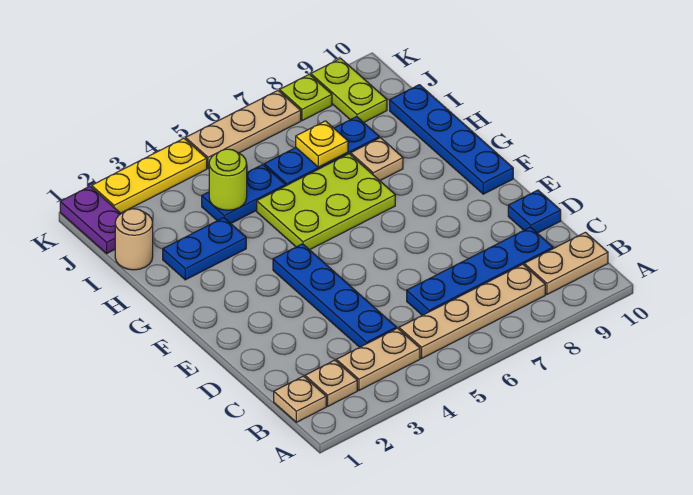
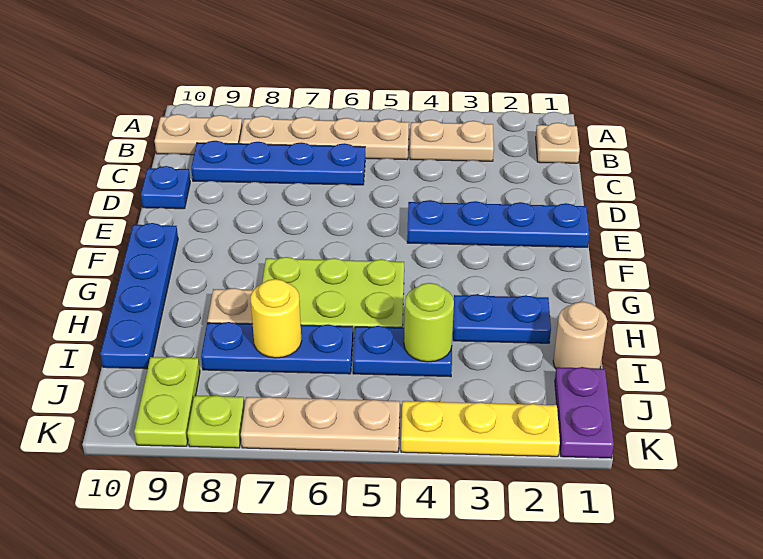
tan 1x1 plate [305,360,357,406] -> none
blue 1x4 plate [273,244,396,347] -> blue 1x4 plate turned to [407,200,589,247]
yellow 1x1 plate [296,121,348,167] -> yellow 1x1 round brick [250,279,302,358]

